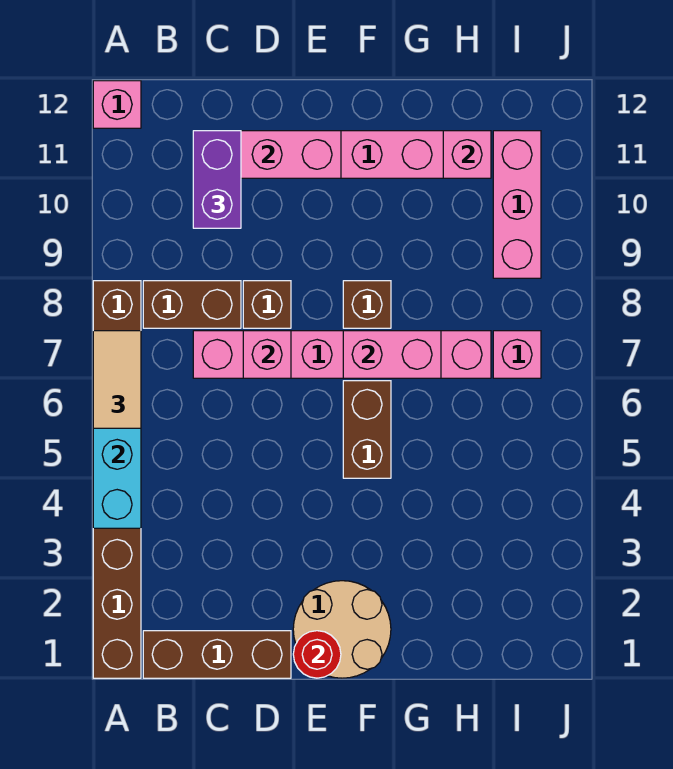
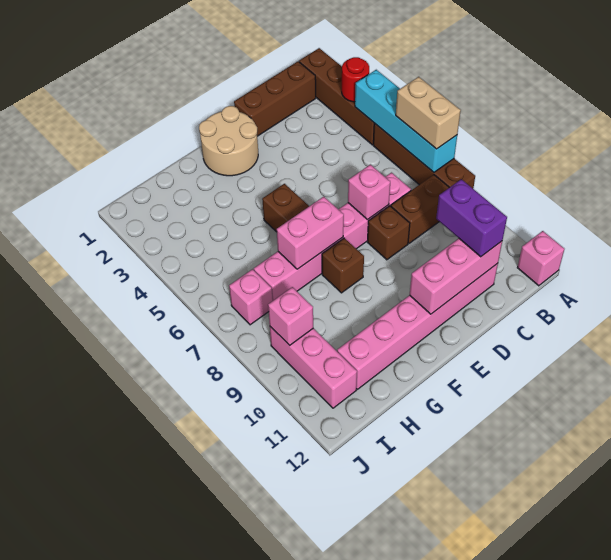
tan 1x2 tile [93,331,141,428] -> tan 1x2 brick [396,77,461,149]
red 1x1 round brick [293,631,341,678] -> red 1x1 round brick moved to [342,57,369,102]
pink 1x1 brick [443,131,491,178] -> pink 1x1 brick moved to [268,287,313,345]

